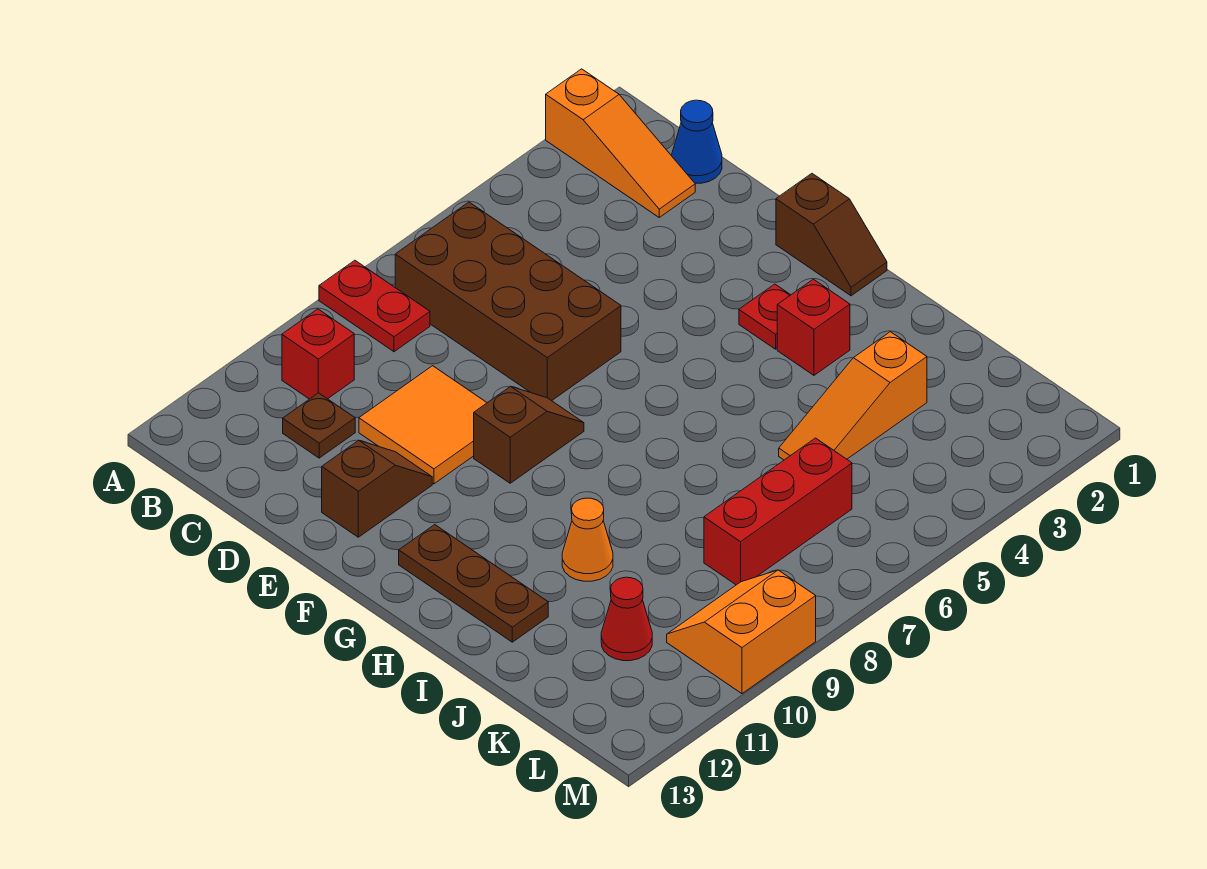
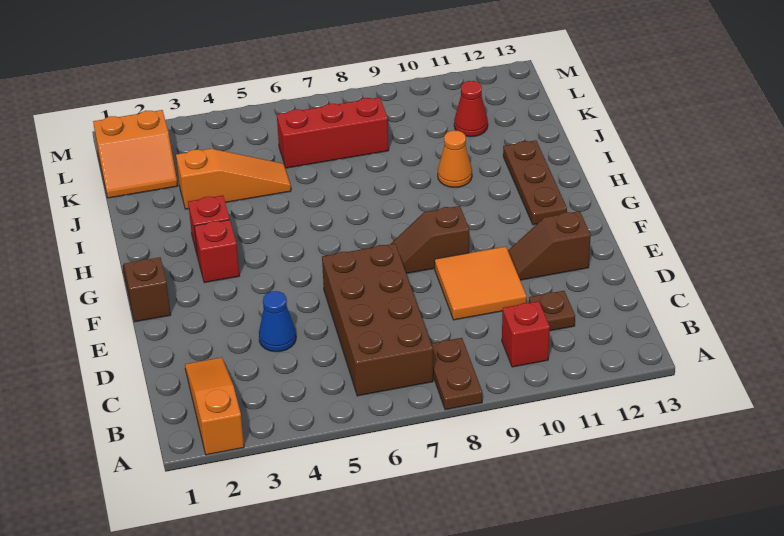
red 1x2 plate [319,260,430,352] -> brown 1x2 plate [431,338,482,410]
blue 1x1 cone [671,100,722,183] -> blue 1x1 cone moved to [259,291,296,352]
red 1x1 plate [739,284,790,349] -> red 1x1 brick [194,220,239,283]
orange 2x2 slope [667,570,816,694] -> orange 2x2 slope moved to [93,110,178,198]

